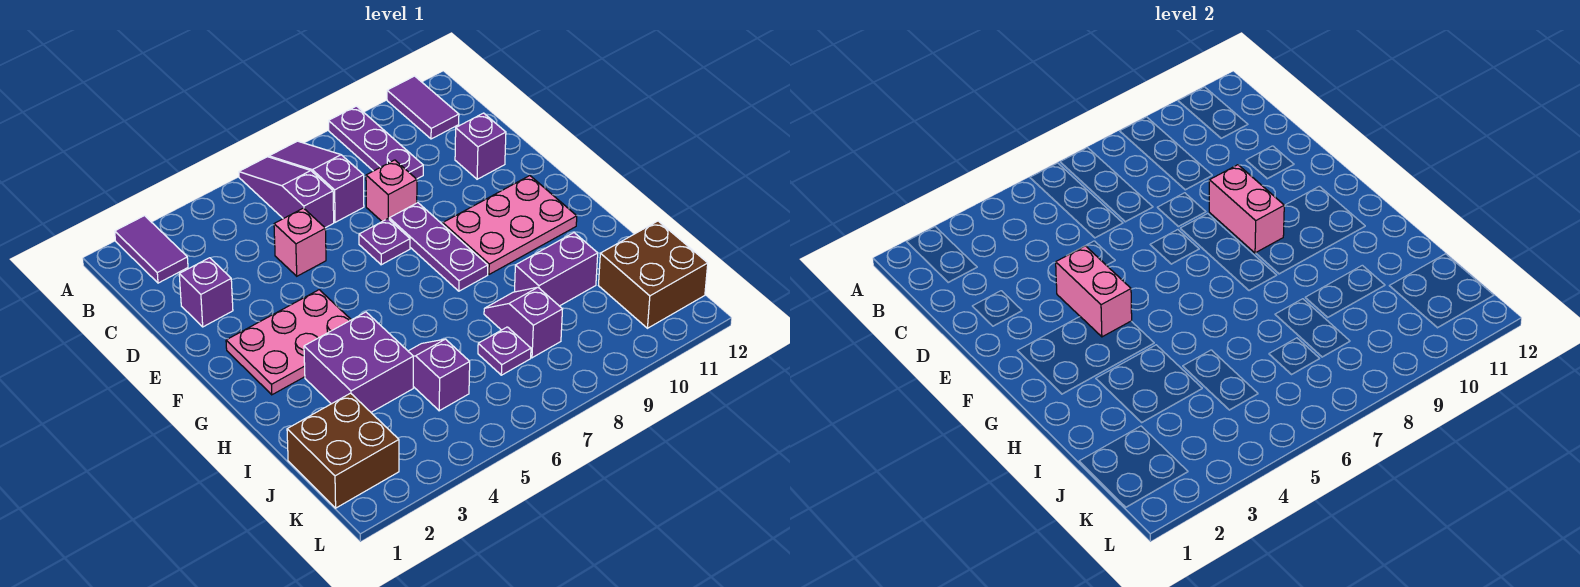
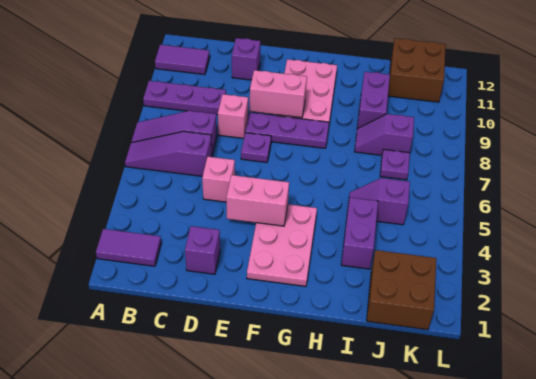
purple 2x2 brick [304,312,413,412] -> purple 1x2 brick [341,197,378,269]

